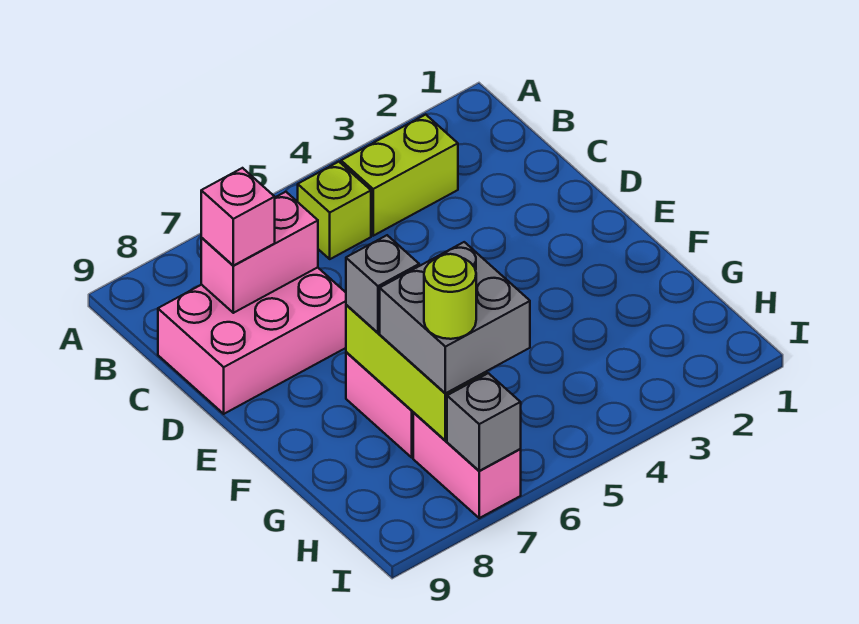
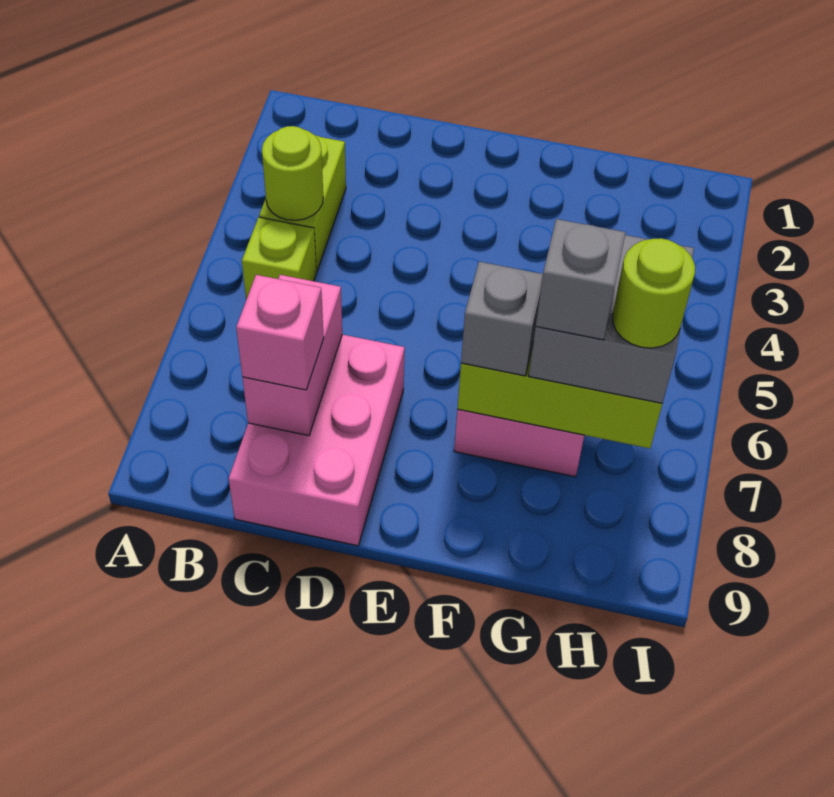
none -> lime 1x1 round brick [262,126,323,220]
pink 1x2 brick [413,412,521,518] -> none
grey 1x1 brick [447,373,521,471] -> grey 1x1 brick moved to [536,219,626,340]

